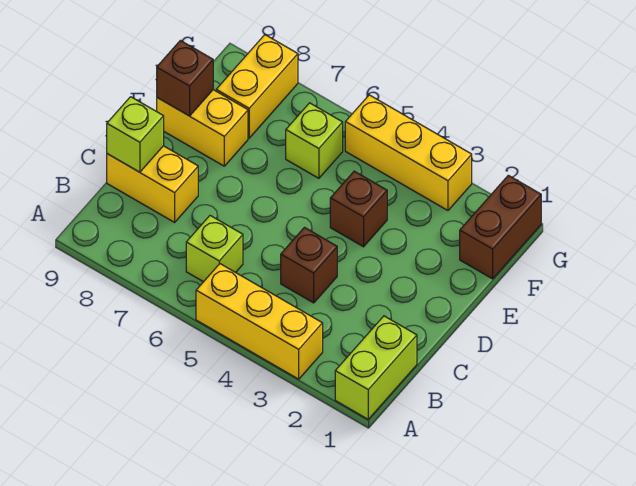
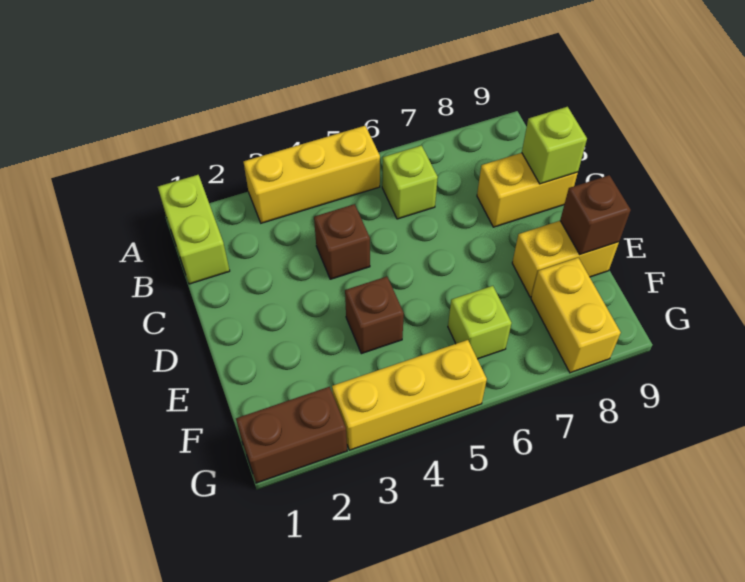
brown 1x2 brick [460,175,541,279] -> brown 1x2 brick turned to [236,387,347,483]

